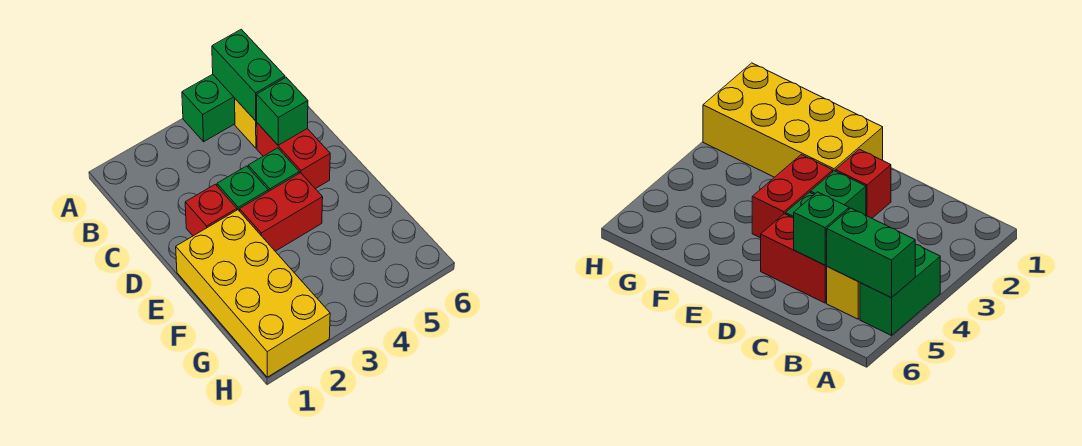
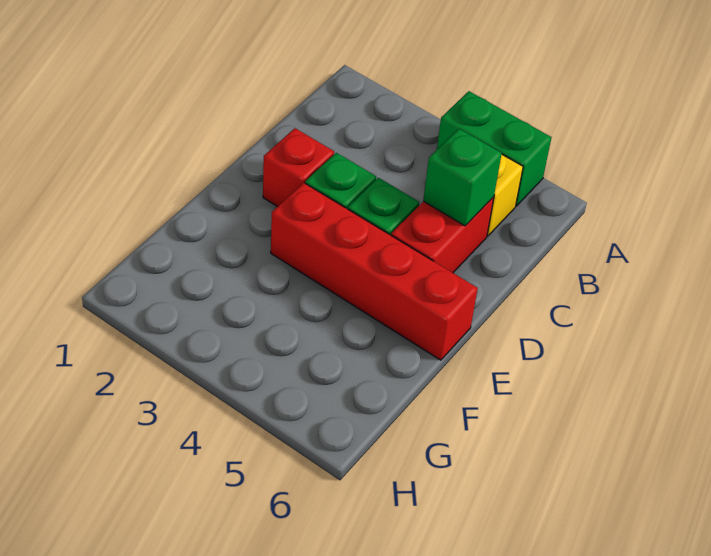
green 1x2 brick [212,29,285,121] -> none
yellow 2x4 brick [176,210,330,377] -> none
red 1x2 brick [240,173,323,251] -> red 1x4 brick [271,183,478,360]

